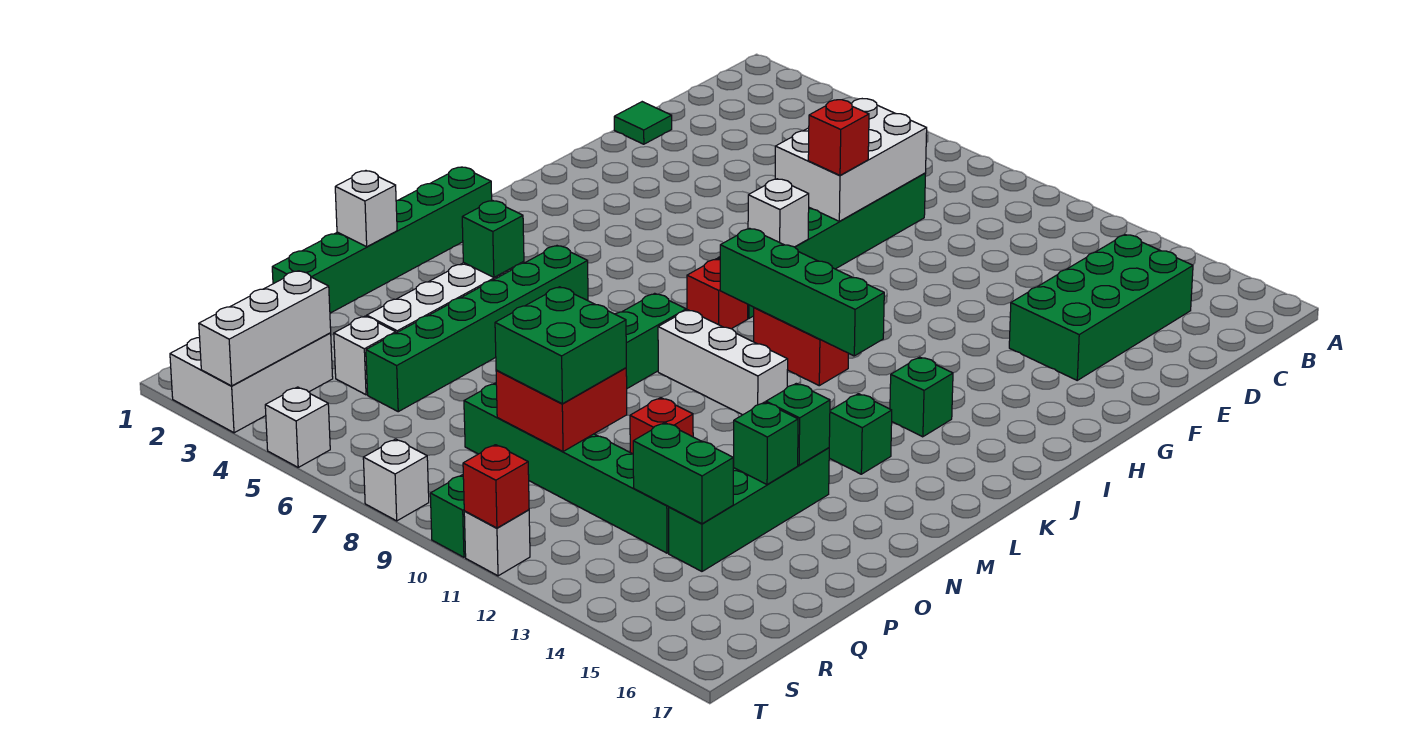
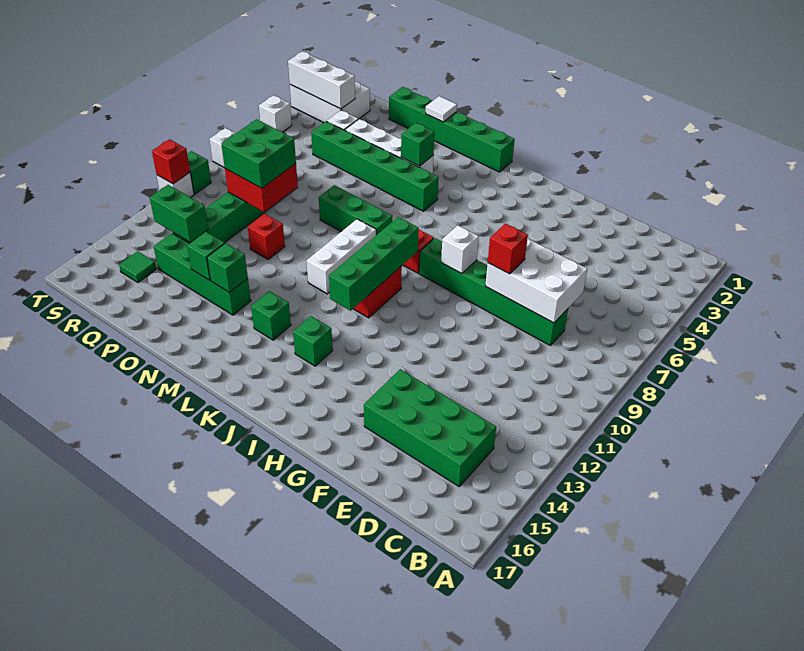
green 1x1 tile [614,102,672,144] -> green 1x1 tile moved to [119,251,156,283]
white 1x1 brick [335,171,397,247] -> white 1x1 tile [426,96,457,122]
green 1x2 brick [633,423,733,524] -> green 1x2 brick turned to [150,185,208,242]

